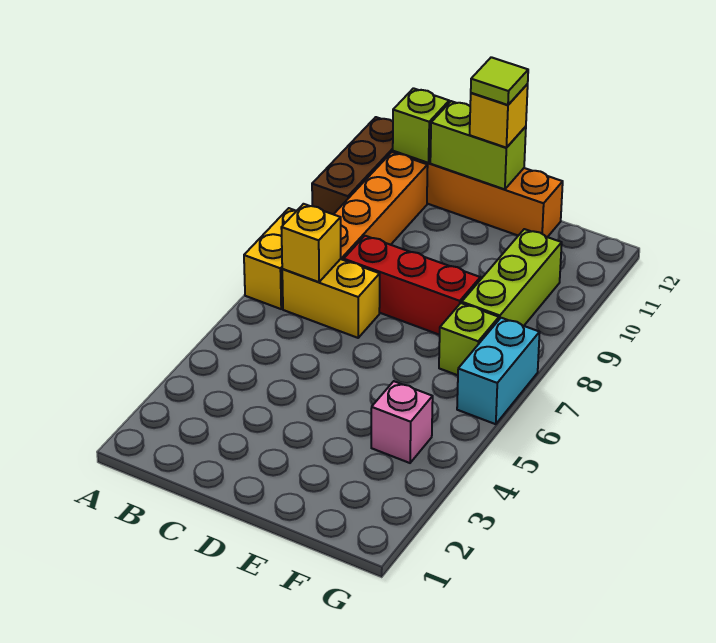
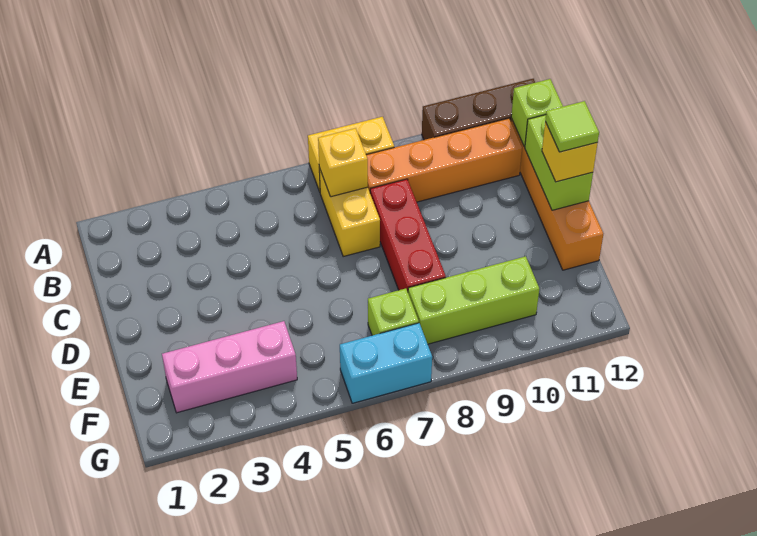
pink 1x1 brick [371,381,433,463] -> pink 1x3 brick [162,321,297,413]

